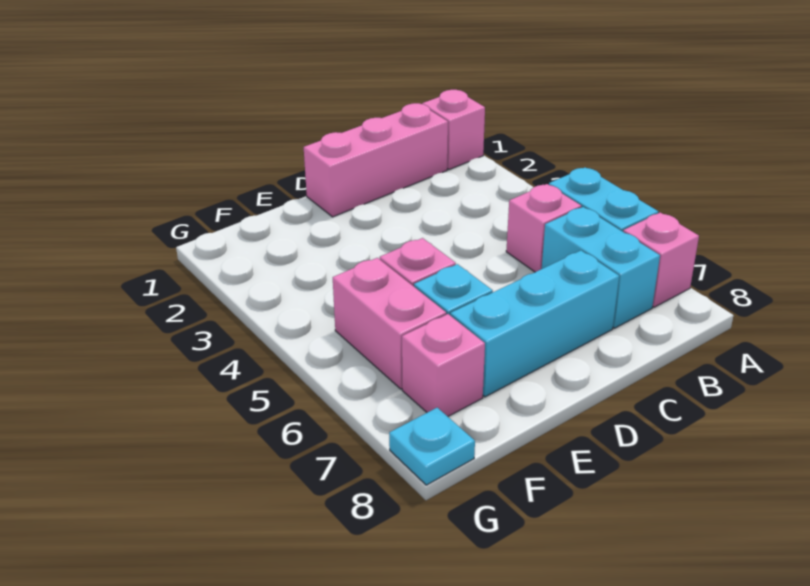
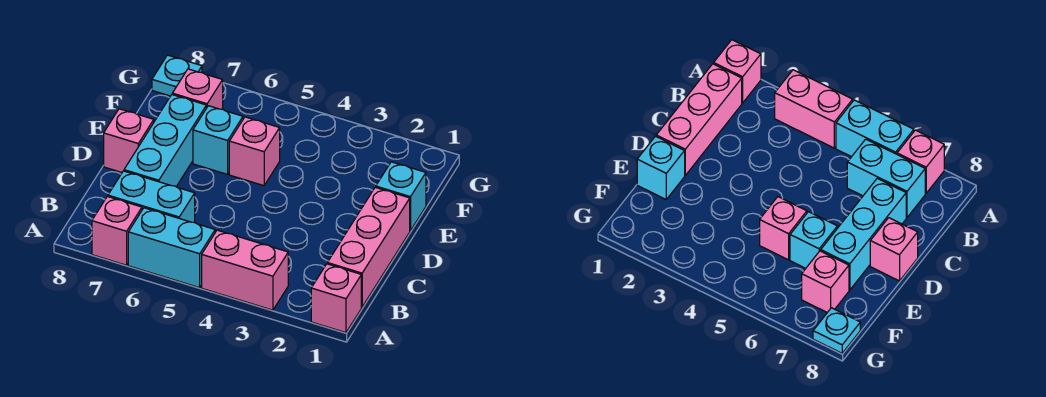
pink 1x1 brick [506,184,581,272] -> pink 1x1 brick moved to [104,109,154,172]
none -> cyan 1x1 brick [376,162,426,231]
pink 1x2 brick [333,258,446,389] -> pink 1x2 brick moved to [202,230,288,310]

